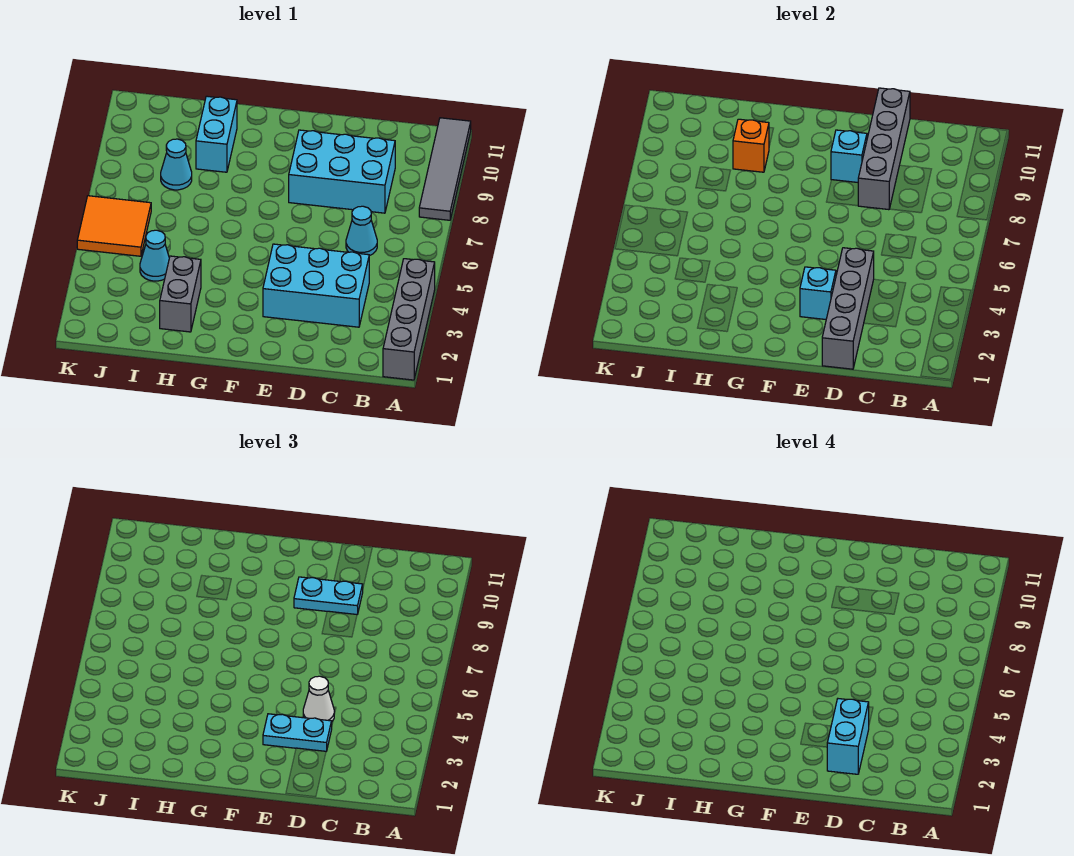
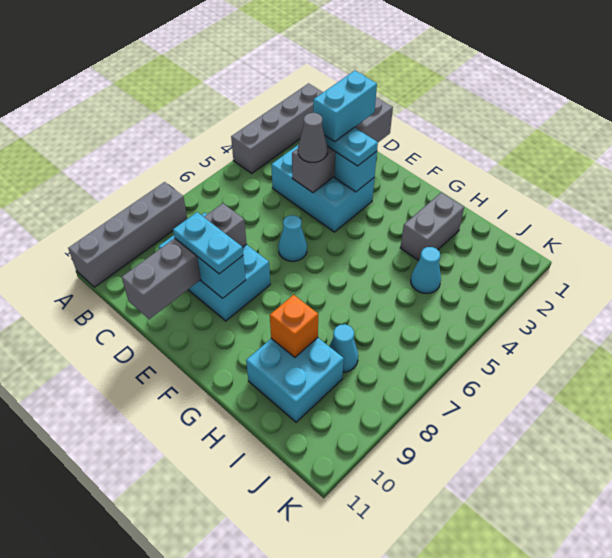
grey 1x4 tile [419,118,471,220] -> grey 1x4 brick [68,182,187,287]
cyan 1x1 cone [346,206,377,256] -> cyan 1x1 cone moved to [278,215,307,261]
white 1x1 cone [303,676,334,721] -> grey 1x1 cone [298,113,327,162]
cyan 1x2 brick [196,96,237,172] -> cyan 2x2 brick [246,338,344,422]
orange 2x2 tile [77,196,151,256] -> none

